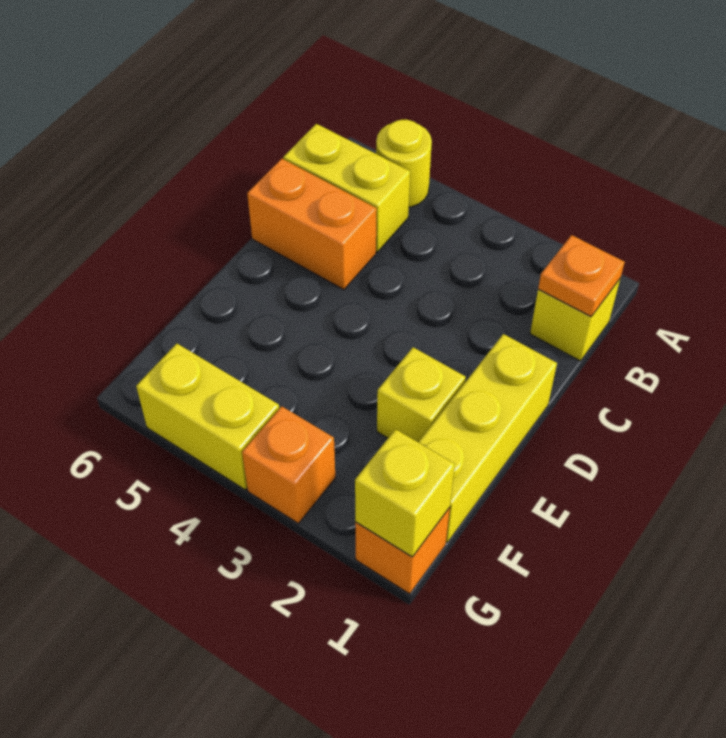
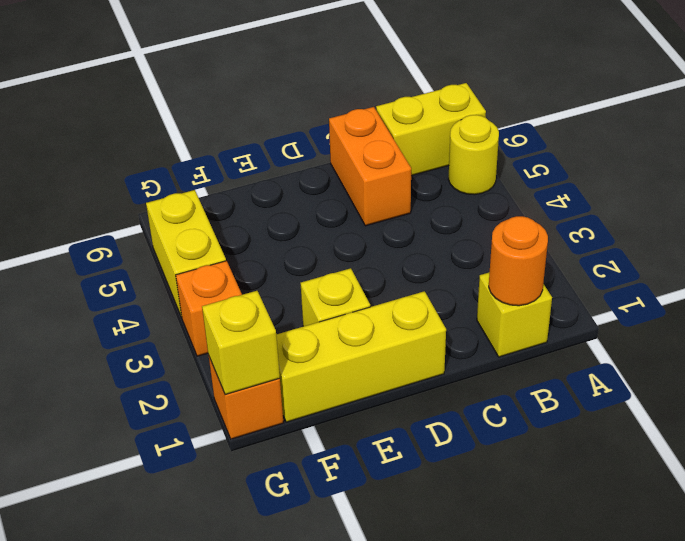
orange 1x1 plate [538,235,625,316] -> orange 1x1 round brick [489,216,548,306]
yellow 1x2 brick [283,124,410,252] -> yellow 1x2 brick turned to [376,83,486,176]

